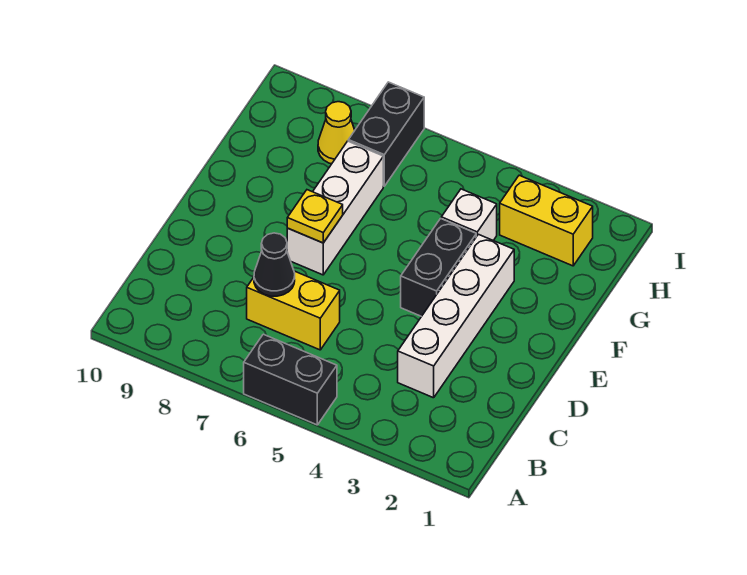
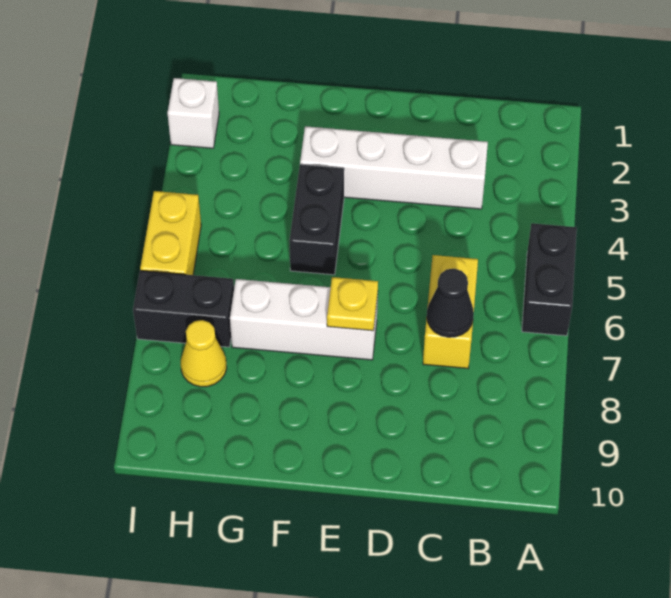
black 1x2 brick [401,218,476,316] -> black 1x2 brick turned to [289,164,344,275]
white 1x1 brick [441,189,497,241] -> white 1x1 brick moved to [167,78,219,148]
yellow 1x2 brick [500,175,593,266] -> yellow 1x2 brick moved to [140,191,201,275]

